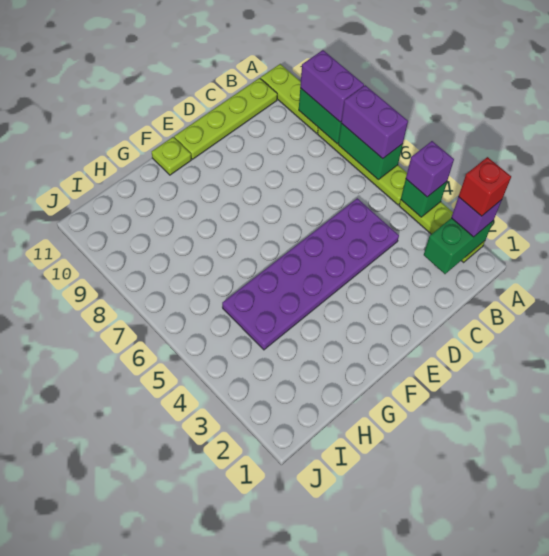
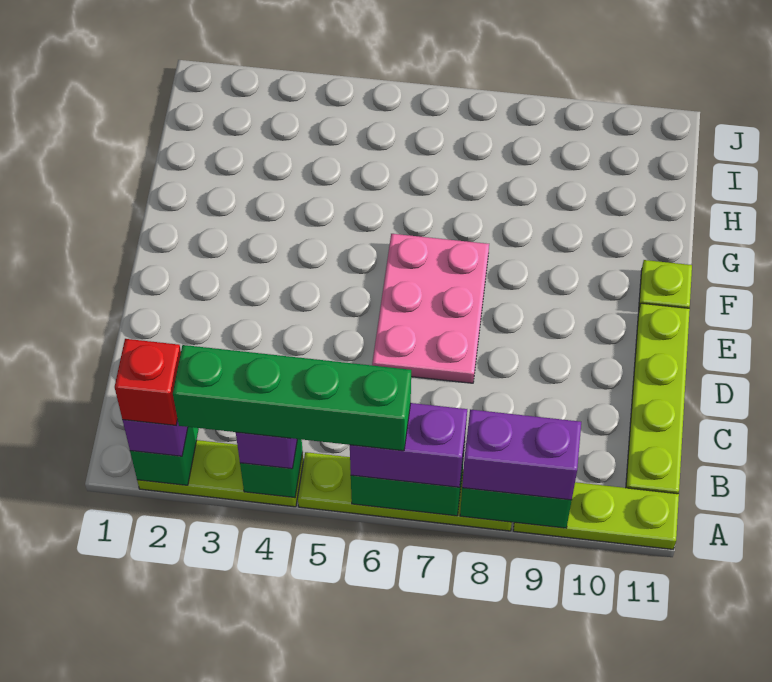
none -> green 1x4 brick [173,345,411,451]
purple 2x6 plate [222,198,399,350] -> none
none -> pink 2x3 plate [372,234,489,383]

